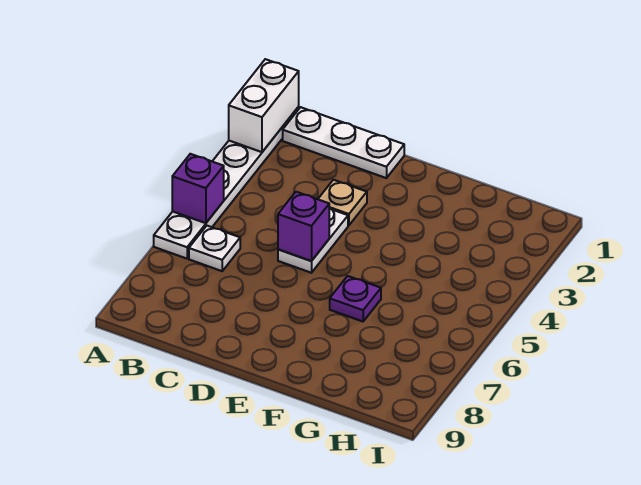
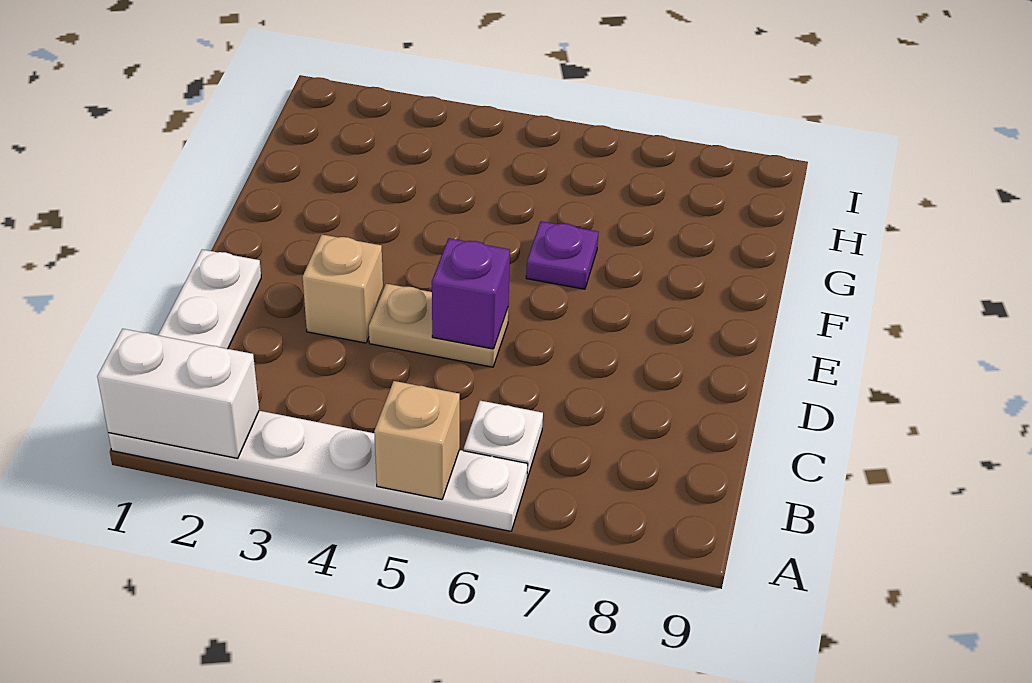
purple 1x1 brick [172,154,224,223] -> tan 1x1 brick [374,381,460,499]
tan 1x1 plate [318,180,367,225] -> tan 1x1 brick [303,235,383,343]
white 1x2 plate [278,208,348,273] -> tan 1x2 plate [369,284,508,367]

